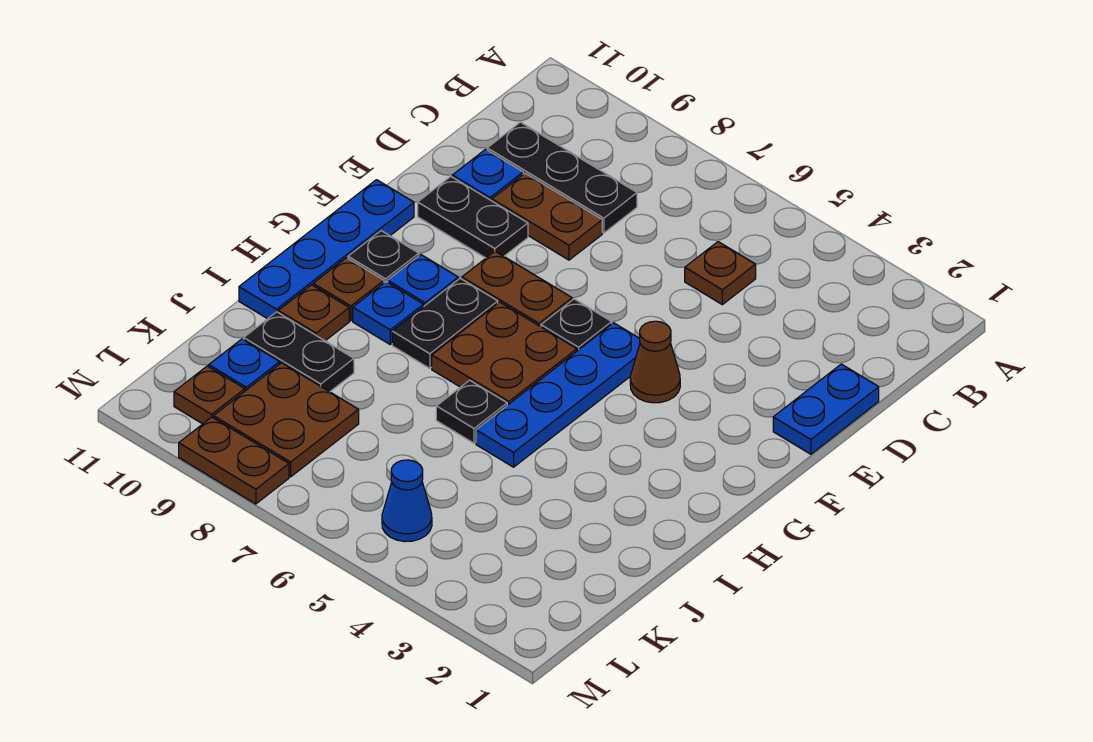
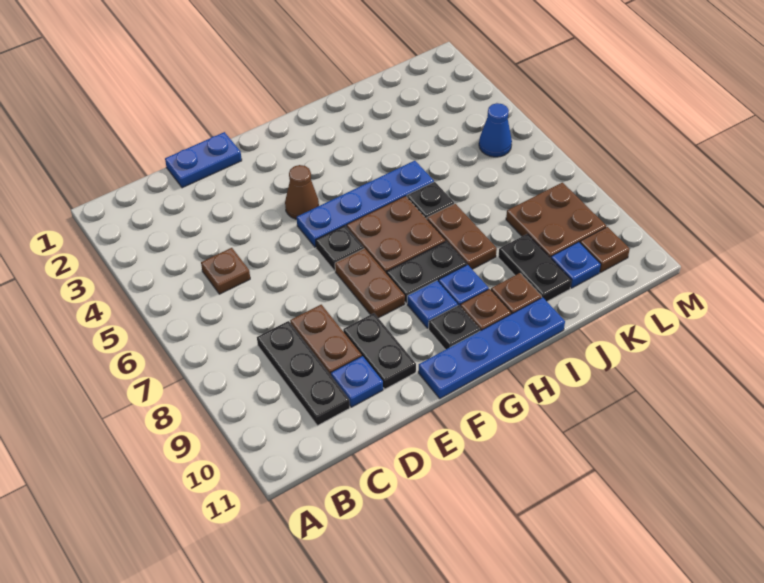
brown 1x2 plate [179,417,289,504] -> brown 1x2 plate moved to [427,204,497,269]

